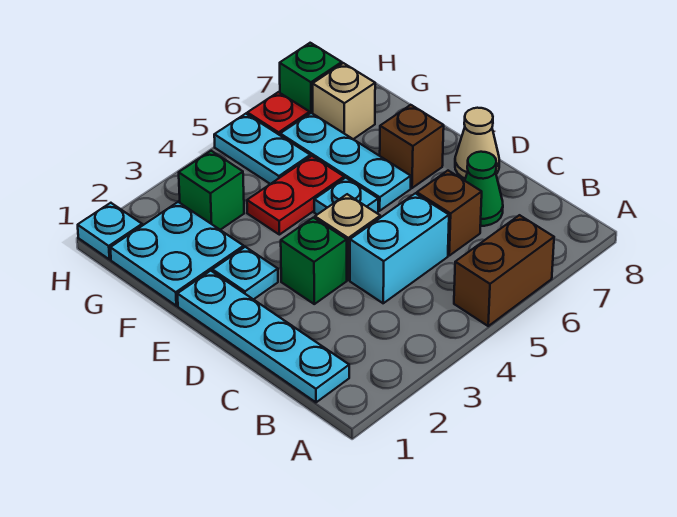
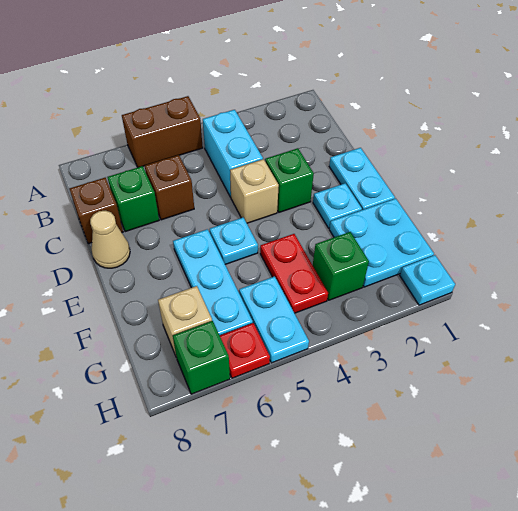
cyan 1x4 plate [177,271,349,402] -> cyan 1x2 plate [329,148,395,210]
cyan 1x2 brick [350,193,449,303] -> cyan 1x2 brick turned to [203,110,263,197]
green 1x1 cone [465,152,503,226] -> green 1x1 brick [107,166,159,232]
brown 1x1 brick [380,105,444,188] -> brown 1x1 brick moved to [70,178,123,244]
red 1x2 plate [247,156,344,235] -> red 1x2 plate turned to [260,234,328,313]

